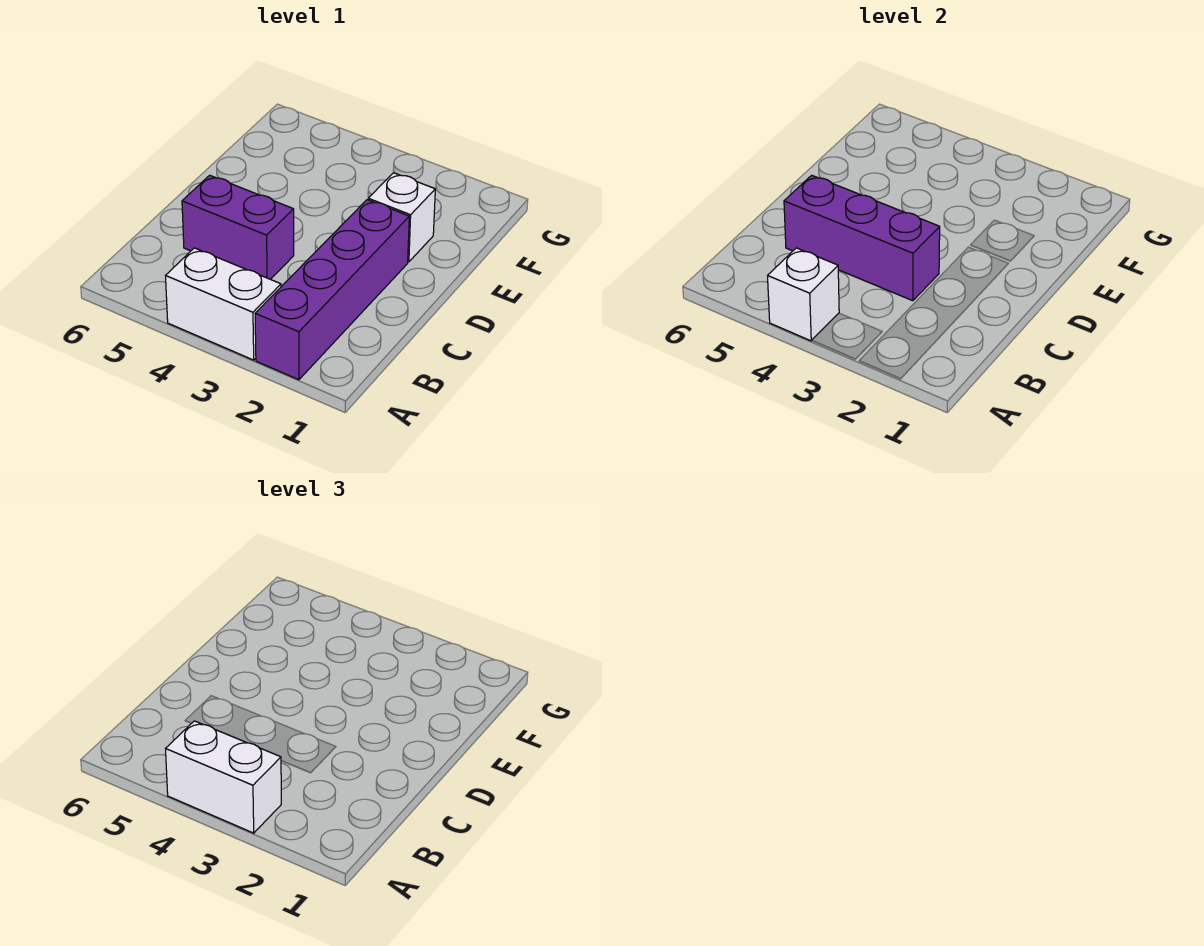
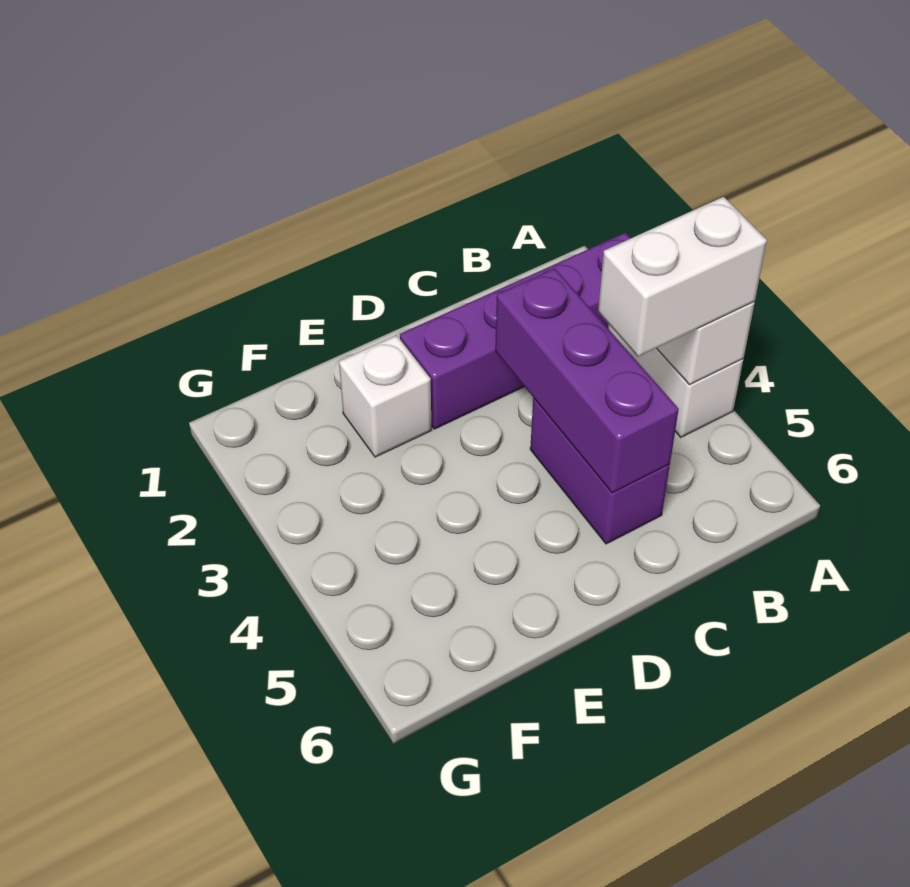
white 1x2 brick [166,721,281,833] -> white 1x2 brick turned to [598,197,767,357]

